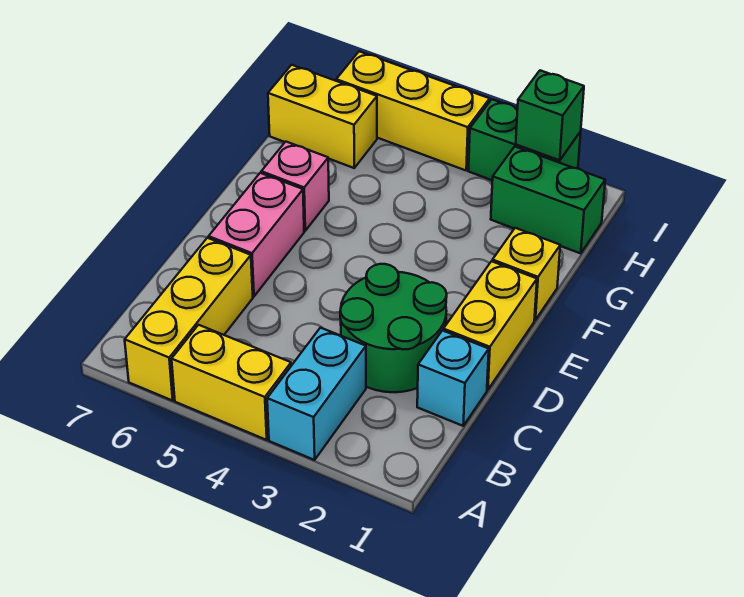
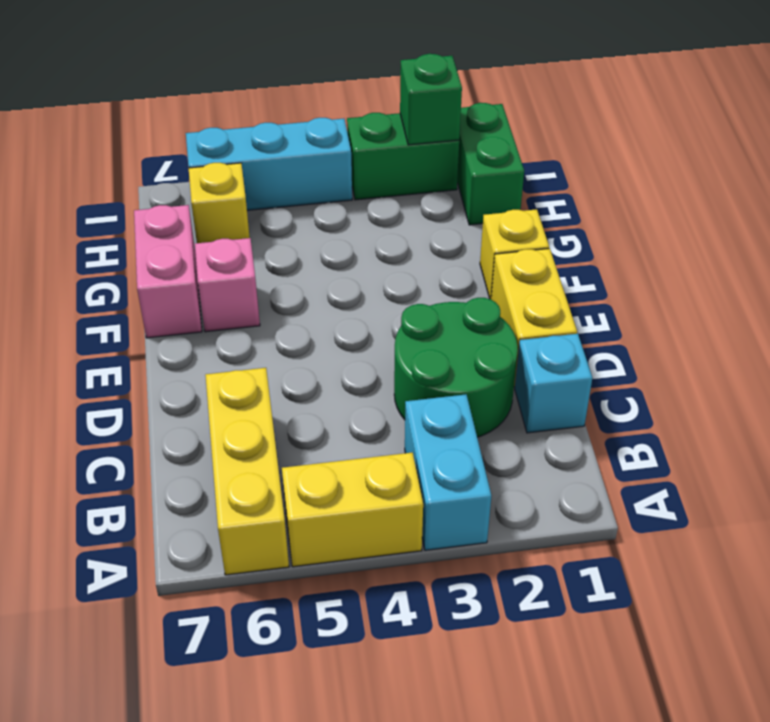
pink 1x2 brick [209,173,304,296] -> pink 1x2 brick moved to [134,205,202,338]
green 1x2 brick [491,147,605,253] -> green 1x2 brick turned to [457,103,524,225]
yellow 1x2 brick [268,65,377,168] -> yellow 1x1 brick [189,163,250,243]
yellow 1x3 brick [336,51,490,170] -> cyan 1x3 brick [186,118,352,210]

